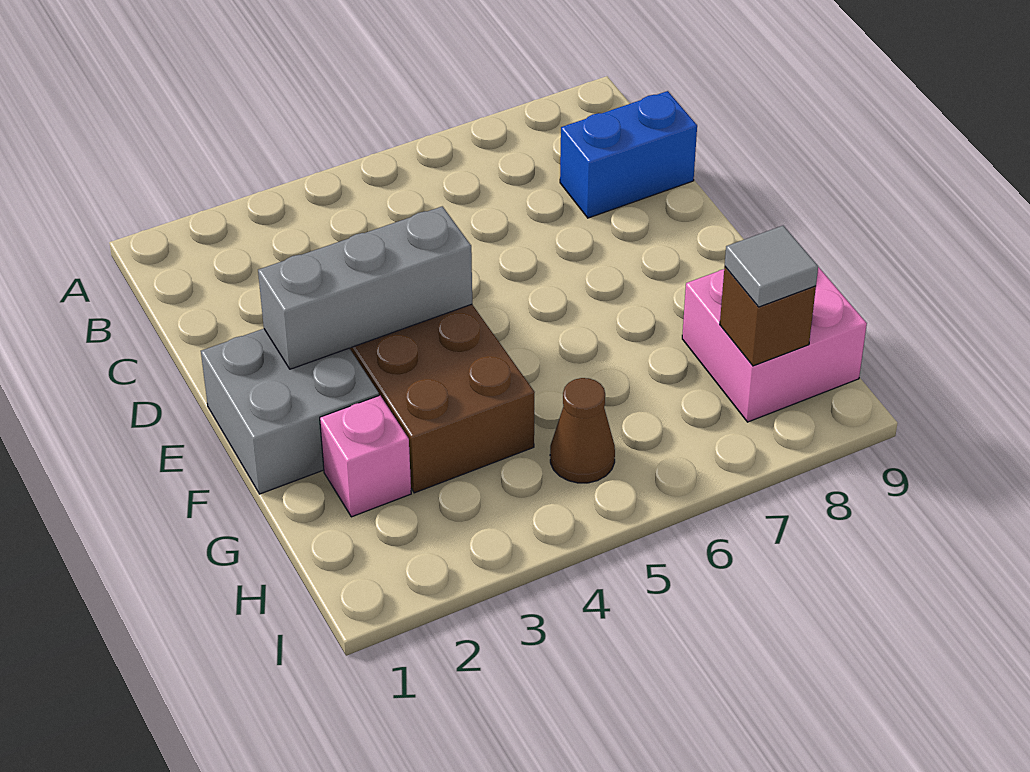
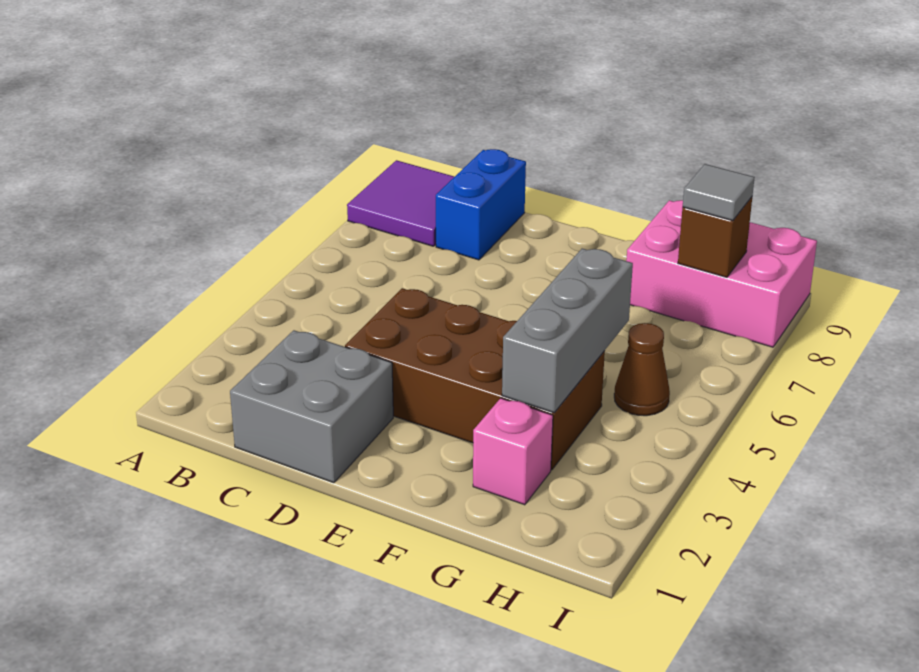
none -> purple 2x2 tile [347,160,454,246]
grey 2x2 brick [201,329,379,494] -> grey 2x2 brick moved to [230,330,393,483]
grey 1x3 brick [258,206,472,369] -> grey 1x3 brick moved to [502,249,633,413]
pink 2x2 brick [682,267,867,422] -> pink 2x3 brick [626,200,817,347]

